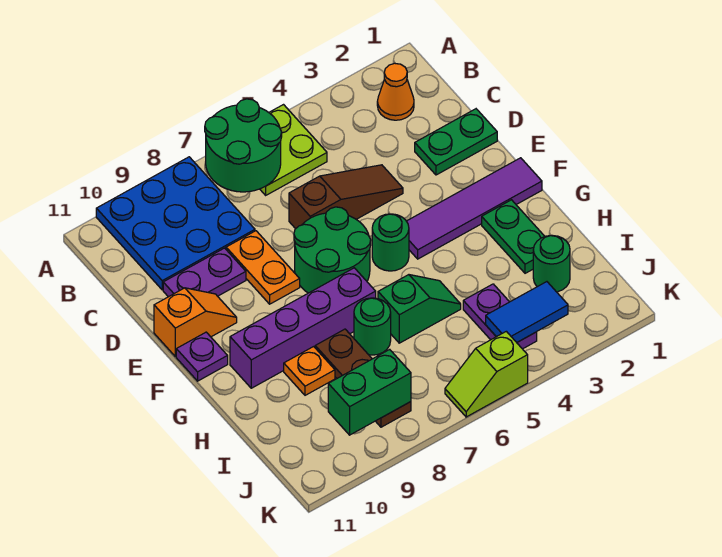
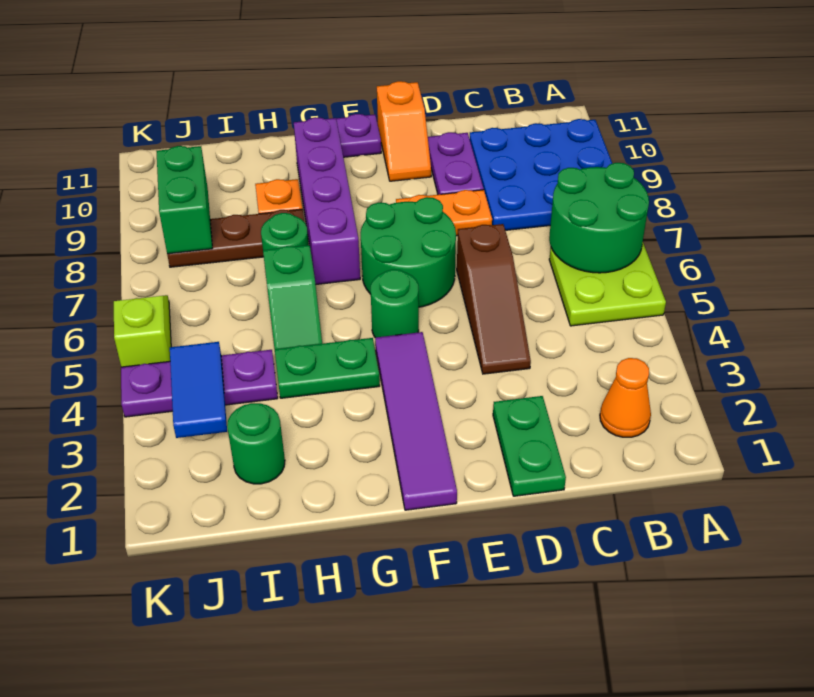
green 1x2 plate [482,200,545,273] -> green 1x2 plate moved to [275,338,380,398]
purple 1x2 plate [463,284,537,349] -> purple 1x3 plate [121,350,278,417]

